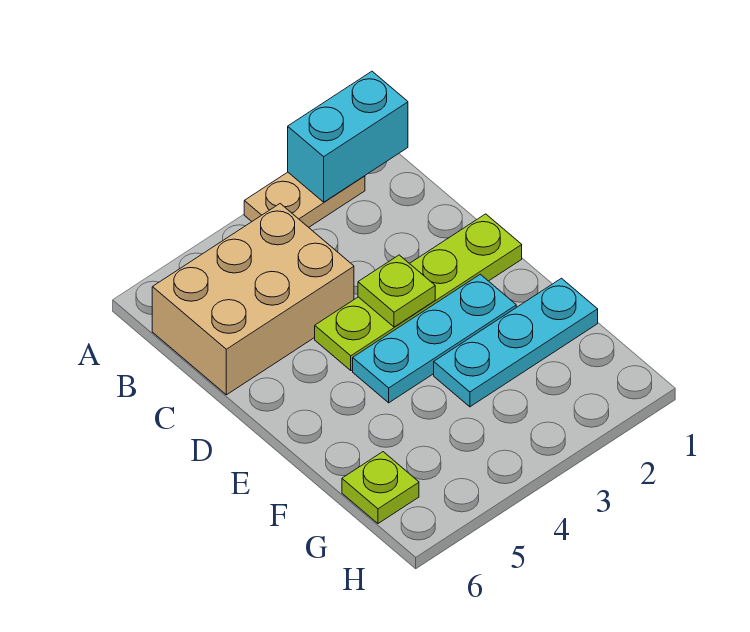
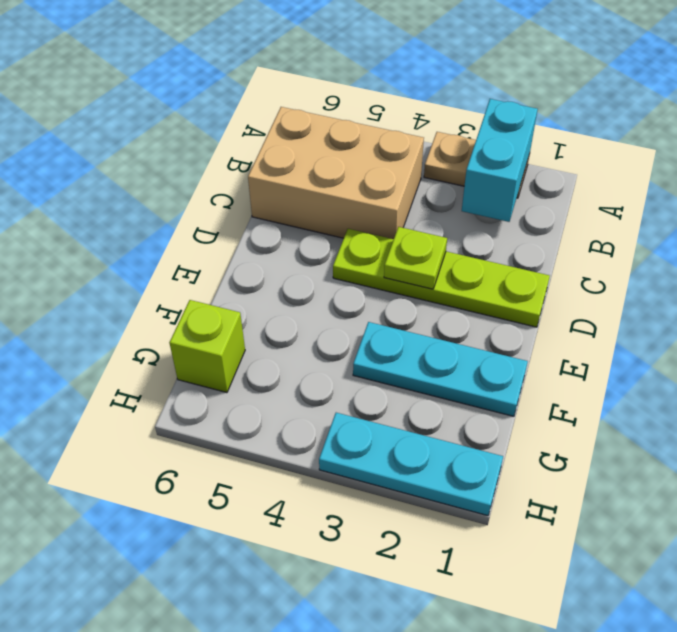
cyan 1x2 brick [288,71,408,202] -> cyan 1x2 brick turned to [462,99,538,222]
cyan 1x3 plate [353,274,516,403] -> cyan 1x3 plate moved to [319,413,503,516]
lime 1x1 plate [342,452,419,524] -> lime 1x1 brick [169,300,245,393]

